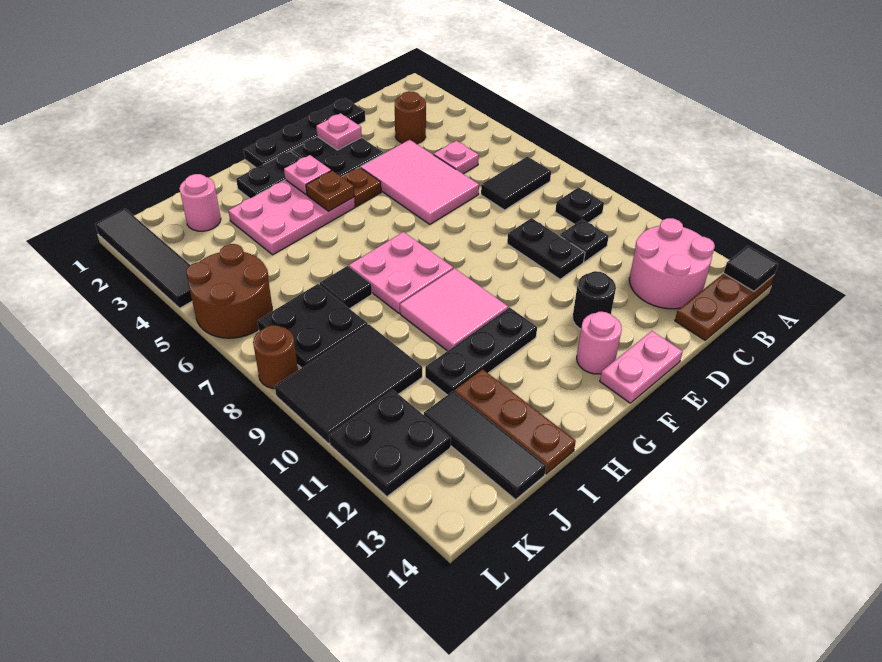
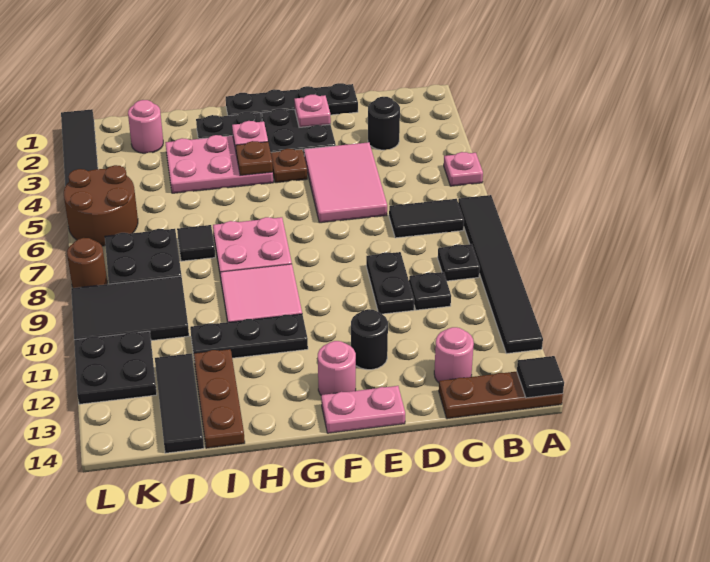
none -> black 1x6 tile [458,195,543,354]
pink 2x2 round brick [629,218,715,309] -> pink 1x1 round brick [434,327,474,383]
brown 1x1 round brick [395,91,426,144] -> black 1x1 round brick [368,97,400,150]
pink 1x1 plate [434,141,479,174] -> pink 1x1 plate moved to [444,152,483,186]

